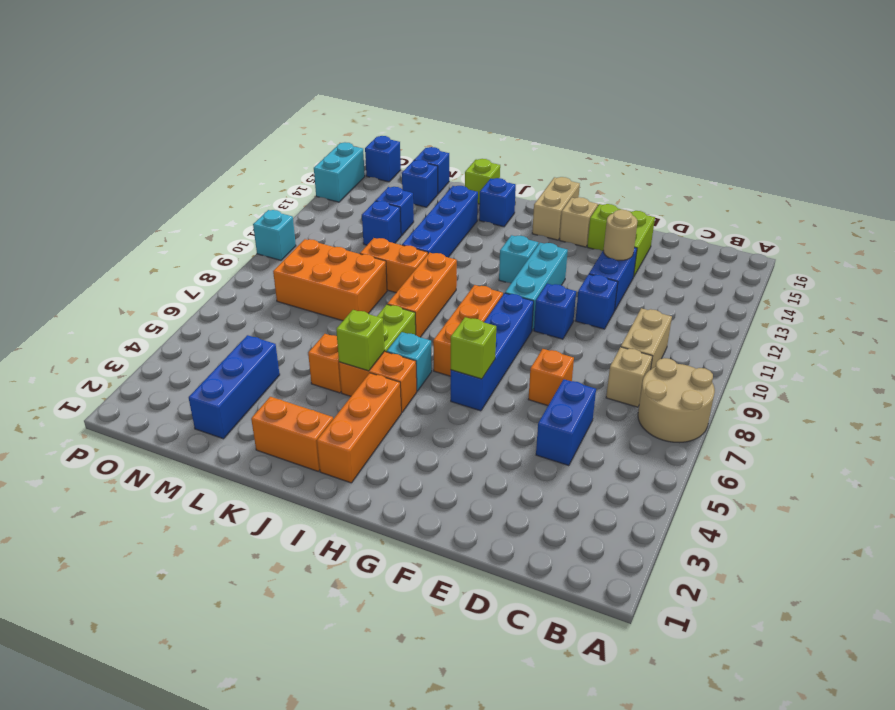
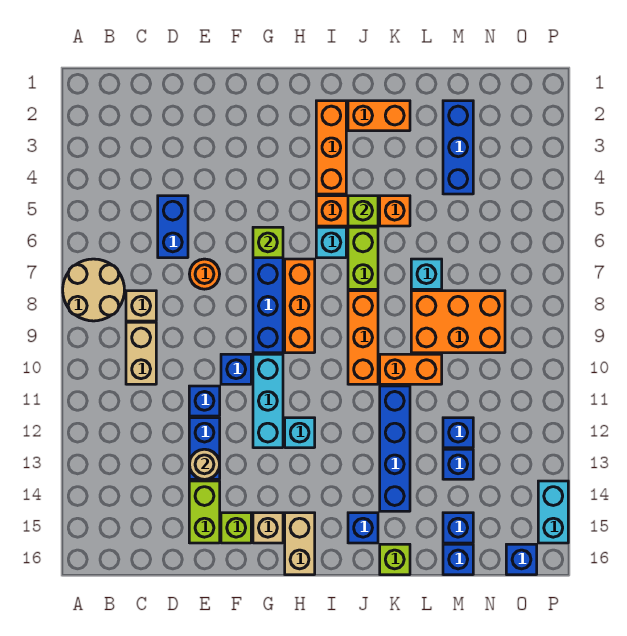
orange 1x1 brick [528,349,574,405] -> orange 1x1 round brick [190,259,220,289]
cyan 1x1 brick [253,210,296,260] -> cyan 1x1 brick moved to [411,259,442,289]

